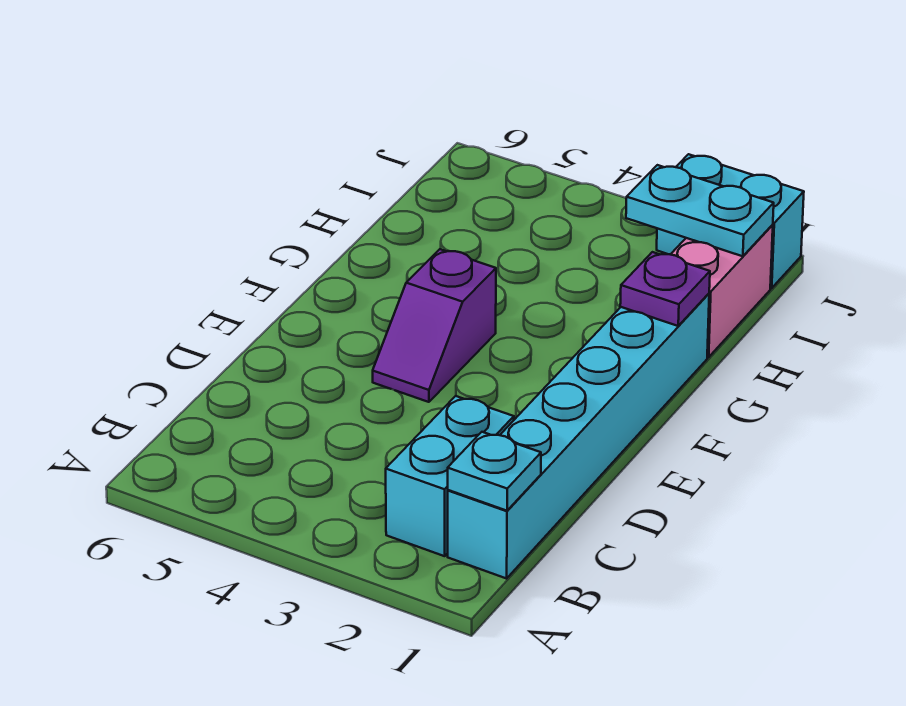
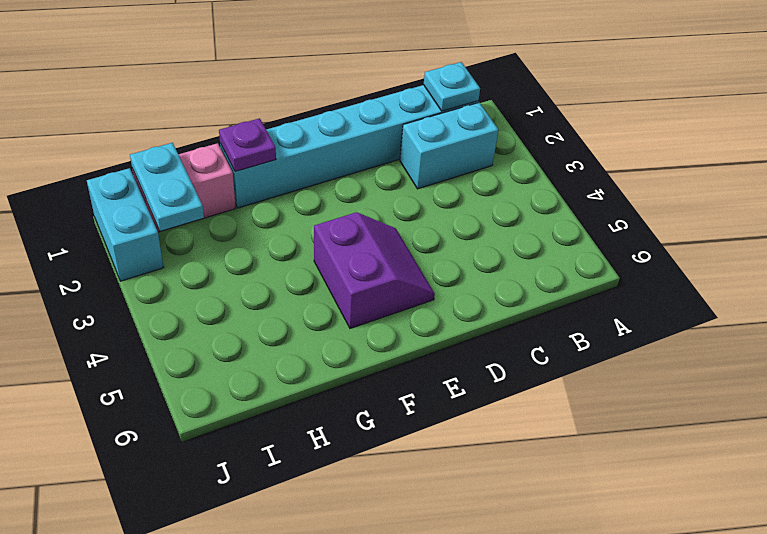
purple 1x2 slope [373,249,496,402] -> purple 2x2 slope [314,212,435,328]

